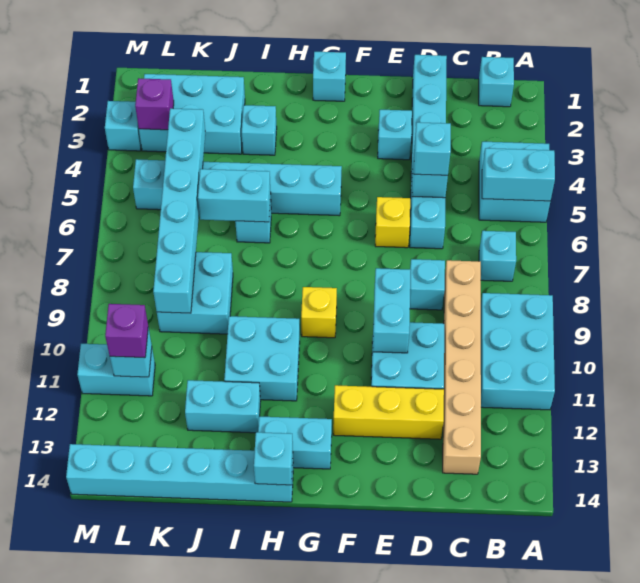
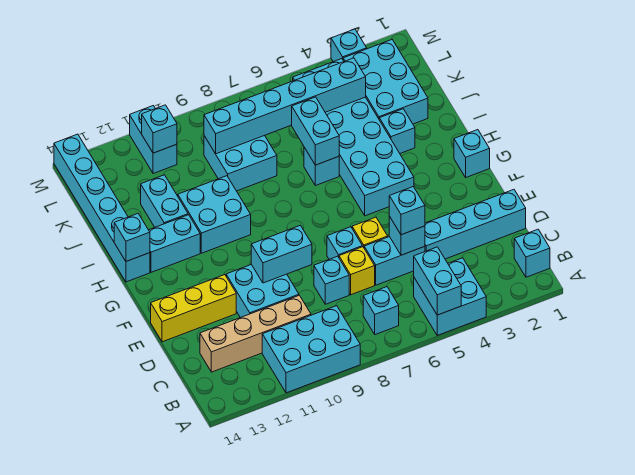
tan 1x6 brick [443,260,481,474] -> tan 1x4 brick [200,295,311,372]
yellow 1x3 brick [333,385,444,439] -> yellow 1x3 brick turned to [151,275,236,342]
cyan 1x1 brick [378,110,412,160] -> cyan 1x1 brick moved to [327,227,362,259]
cyan 1x6 brick [133,159,342,216] -> cyan 2x6 brick [293,59,414,216]
yellow 1x1 brick [301,287,337,338] -> yellow 1x1 brick moved to [339,247,375,295]
cyan 1x2 brick [258,416,332,469] -> cyan 1x2 brick turned to [149,215,200,272]
purple 1x1 brick [135,78,174,130] -> none
purple 1x1 brick [105,304,148,358] -> none

